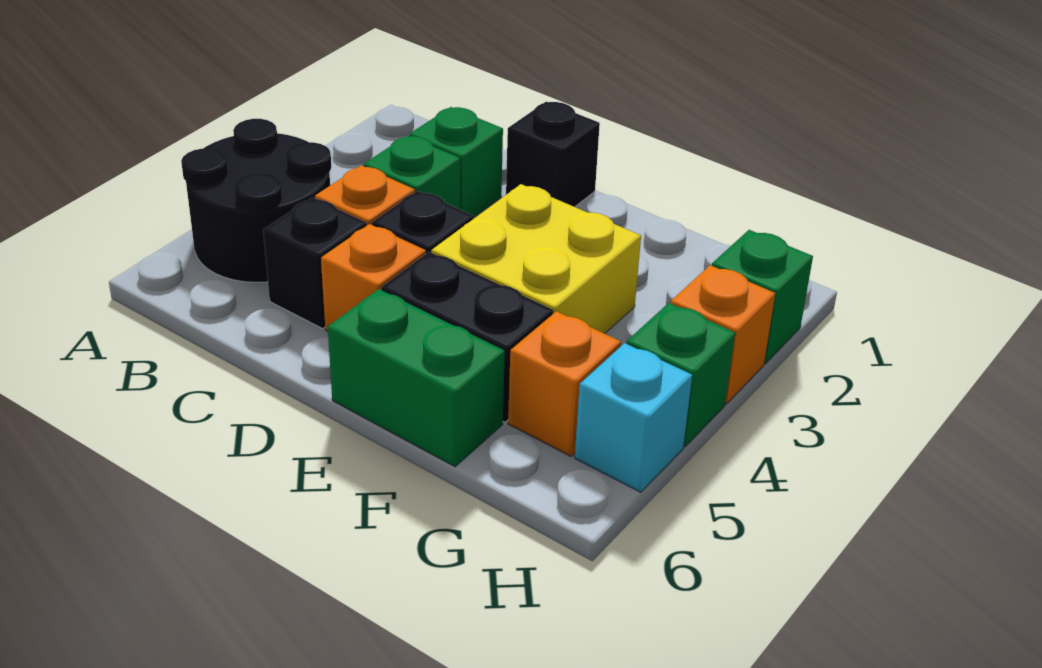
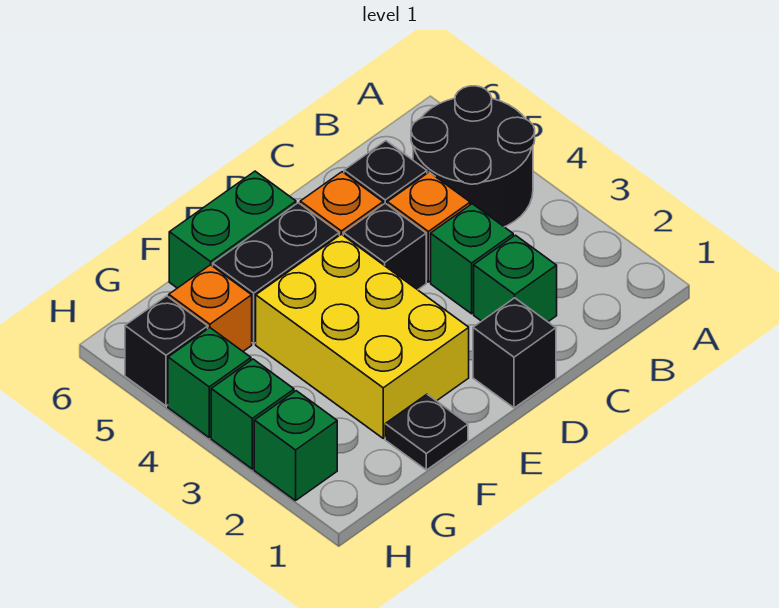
yellow 2x2 brick [431,184,641,334] -> yellow 2x3 brick [256,234,469,438]
none -> black 1x1 plate [385,394,468,470]
orange 1x1 brick [671,265,775,404] -> green 1x1 brick [211,359,294,469]
cyan 1x1 brick [575,343,692,492] -> black 1x1 brick [125,296,208,406]

